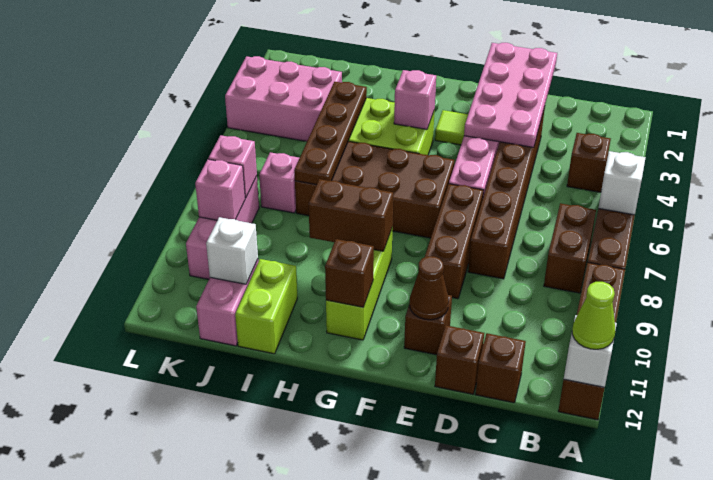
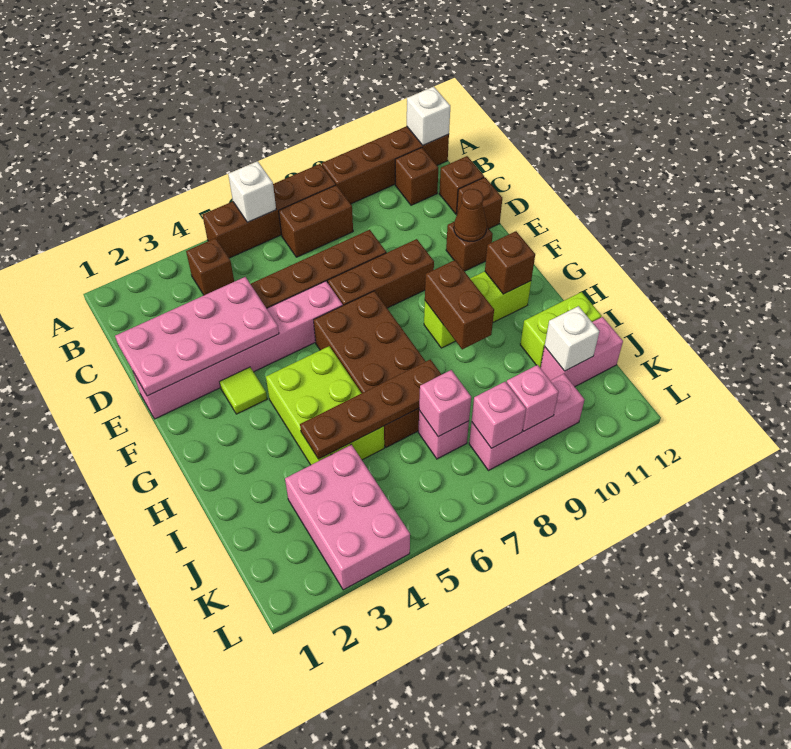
lime 1x1 cone [572,282,615,349] -> none
none -> brown 1x1 brick [395,148,438,205]
pink 1x1 brick [394,70,436,129] -> pink 1x1 brick moved to [419,370,471,437]

